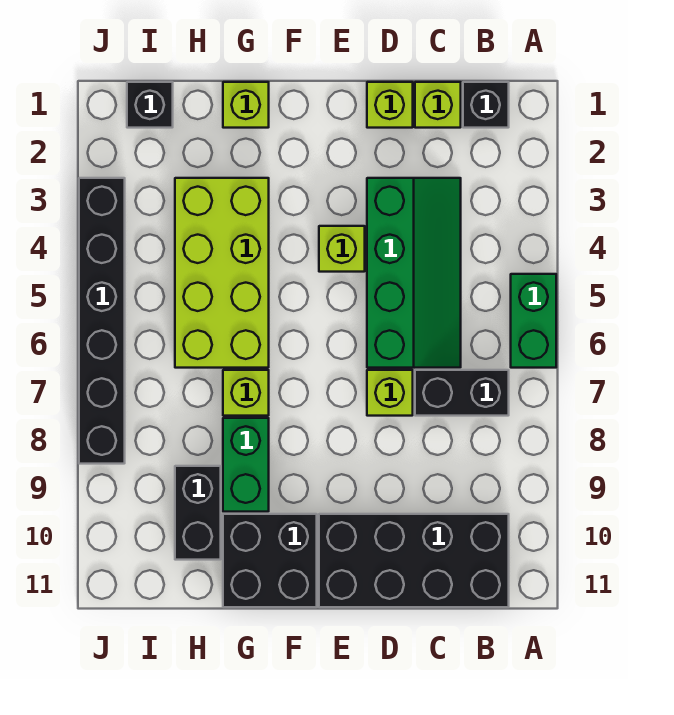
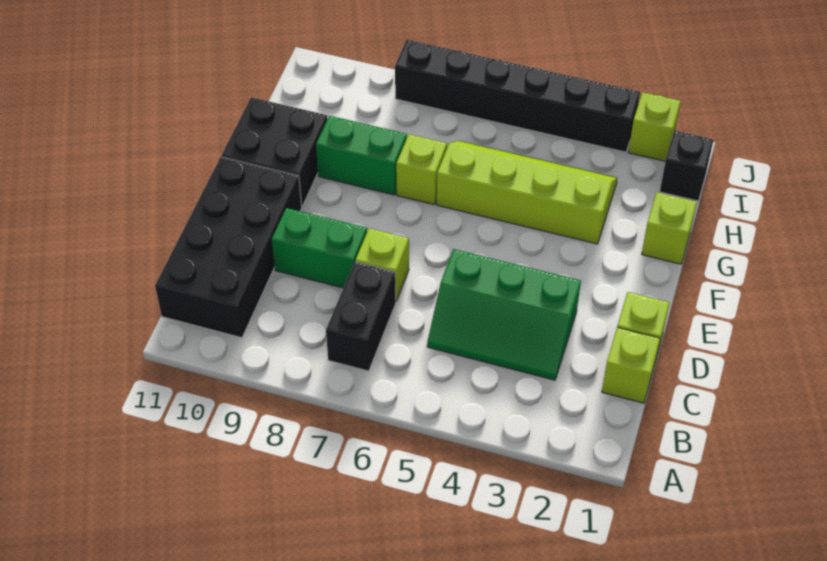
green 1x2 brick [511,274,556,368] -> green 1x2 brick moved to [272,208,367,288]
black 1x1 brick [463,82,509,128] -> none
green 2x4 slope [367,178,461,368] -> green 2x3 slope [427,249,581,380]
lime 1x1 brick [319,226,365,272] -> lime 1x1 brick moved to [628,92,681,161]
lime 2x4 brick [175,178,269,368] -> lime 2x4 slope [437,141,617,244]
black 1x2 brick [175,466,221,560] -> none

